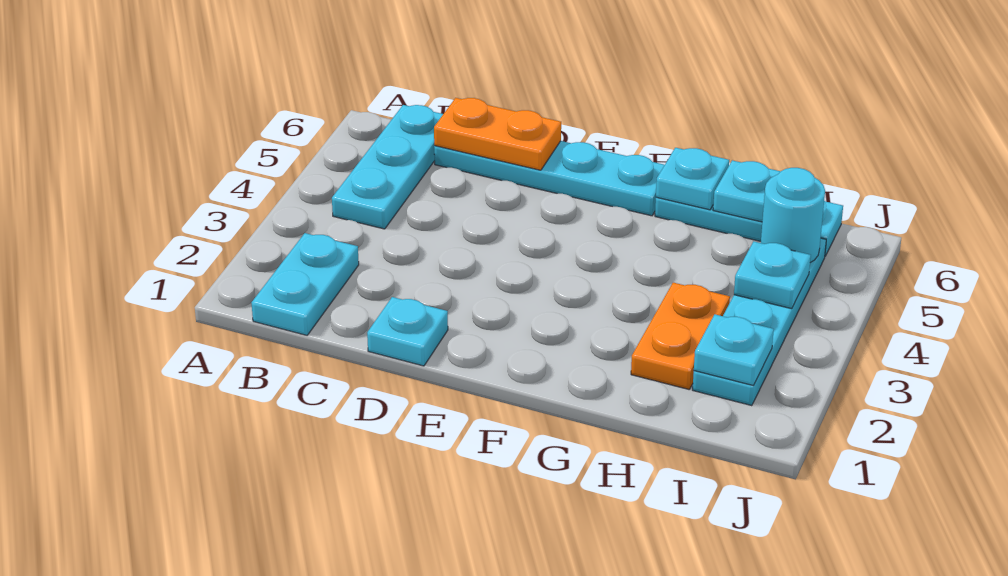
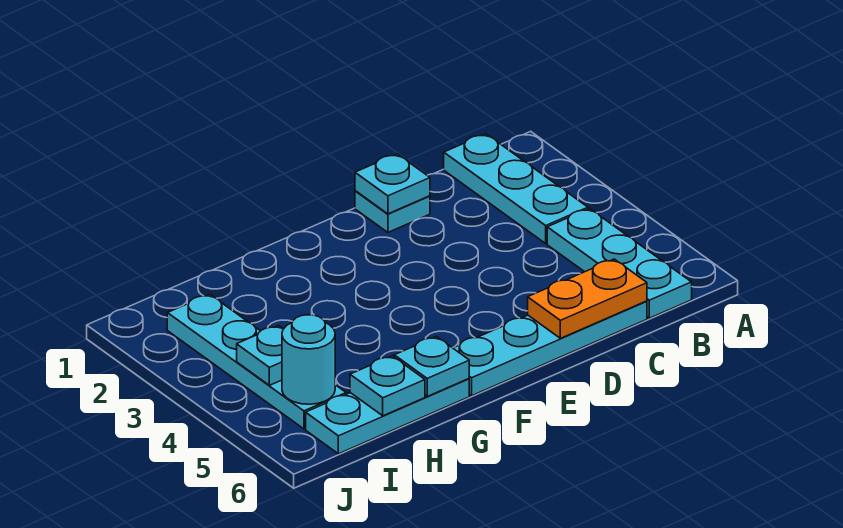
cyan 1x2 plate [251,233,359,335] -> cyan 1x3 plate [444,134,588,243]
orange 1x2 plate [631,283,730,389] -> none
cyan 1x1 plate [694,314,774,385] -> cyan 1x1 plate moved to [355,154,430,214]

